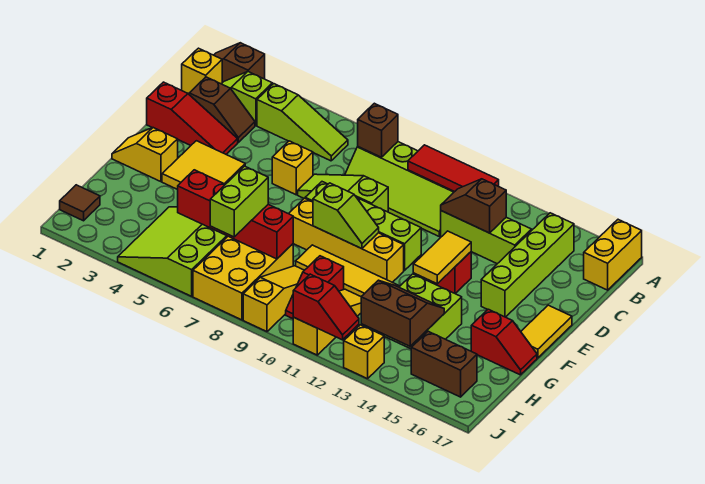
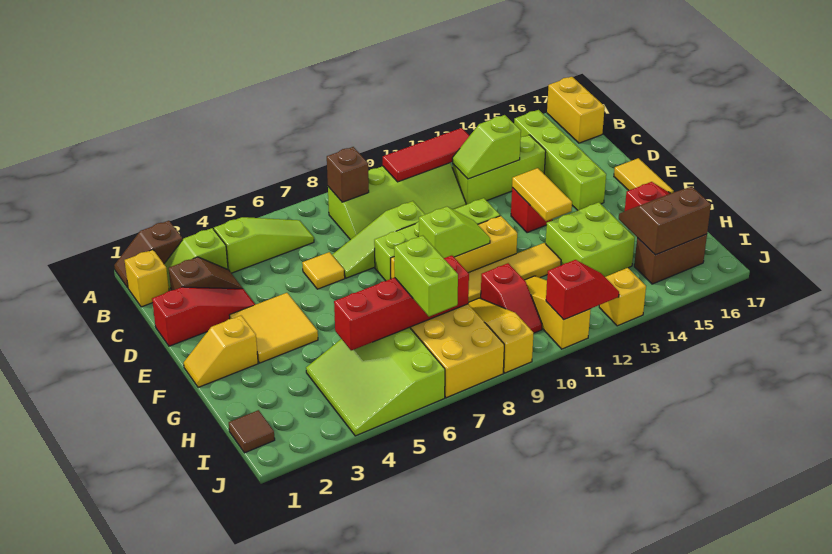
brown 1x2 slope [441,179,506,233] -> lime 1x2 slope [452,115,521,179]
yellow 1x1 brick [272,141,313,195] -> yellow 1x1 tile [302,252,345,289]
brown 2x2 slope [361,280,444,346] -> brown 2x2 slope moved to [619,187,711,255]

